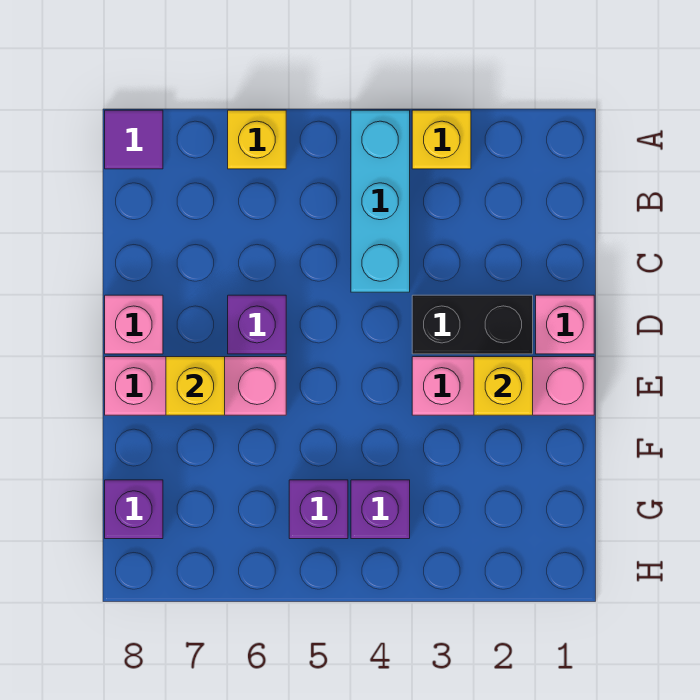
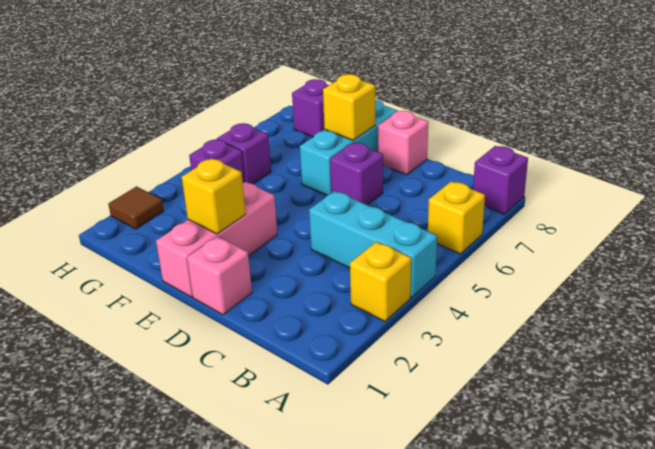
purple 1x1 tile [105,110,163,169] -> purple 1x1 brick [473,146,528,214]
black 1x2 brick [412,295,533,354] -> none
pink 1x3 brick [105,357,286,415] -> cyan 1x3 brick [300,100,398,195]
none -> brown 1x1 tile [108,187,164,229]

